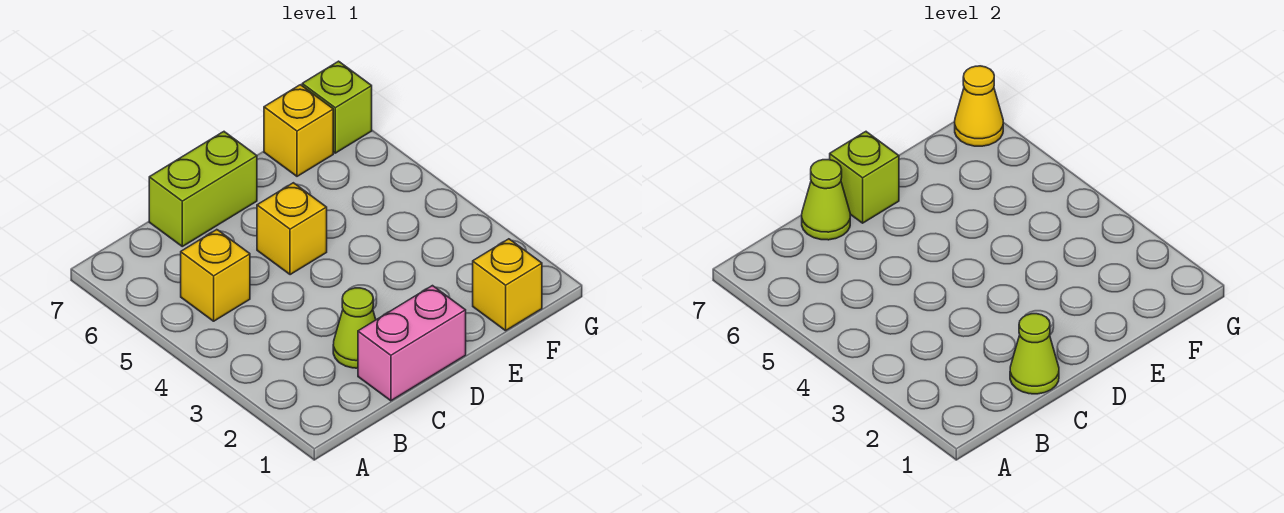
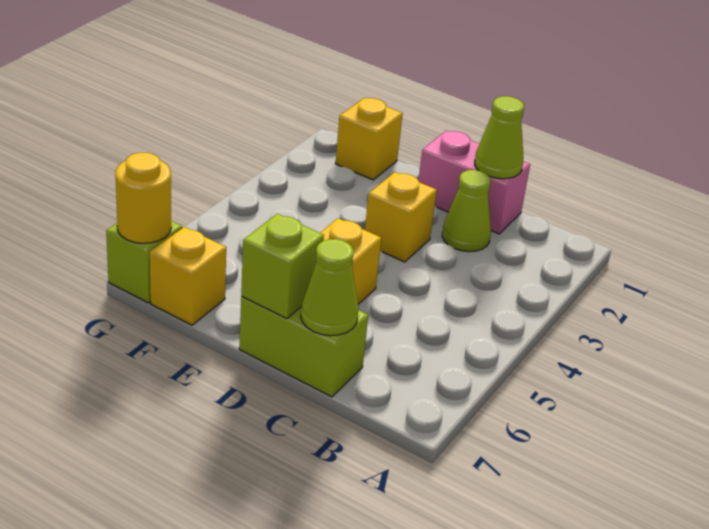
yellow 1x1 brick [181,230,250,321] -> yellow 1x1 brick moved to [365,172,437,262]
yellow 1x1 cone [955,66,1003,146] -> yellow 1x1 round brick [115,153,171,243]

